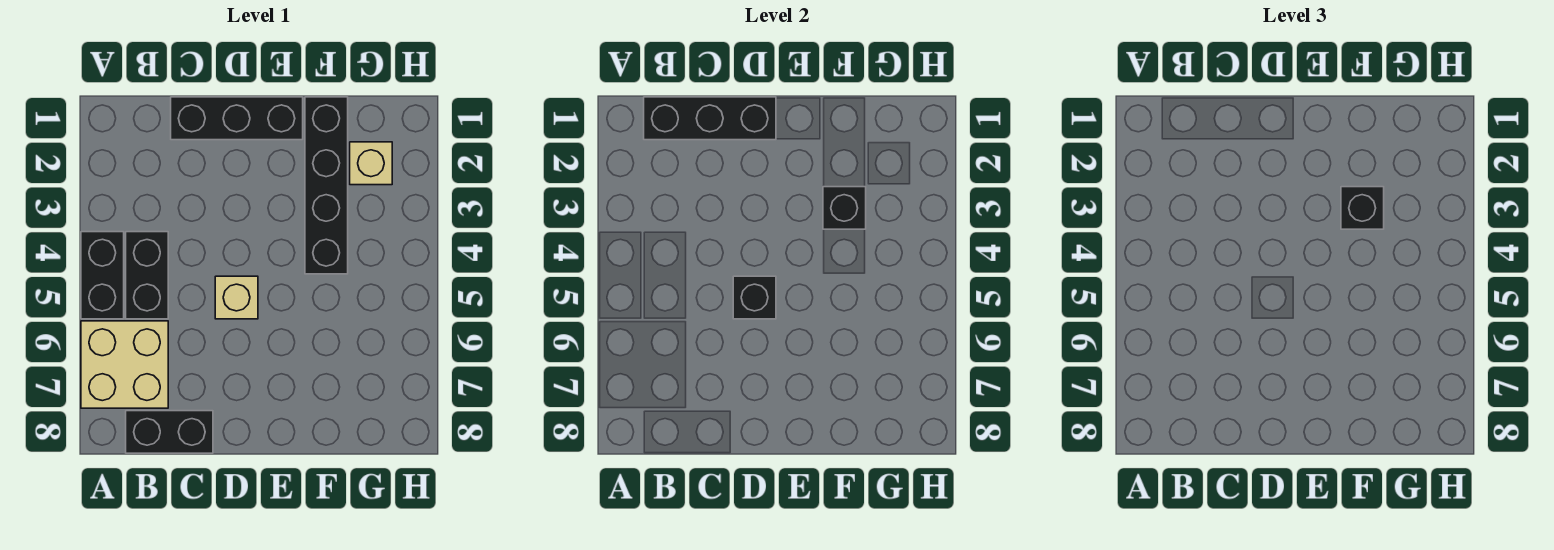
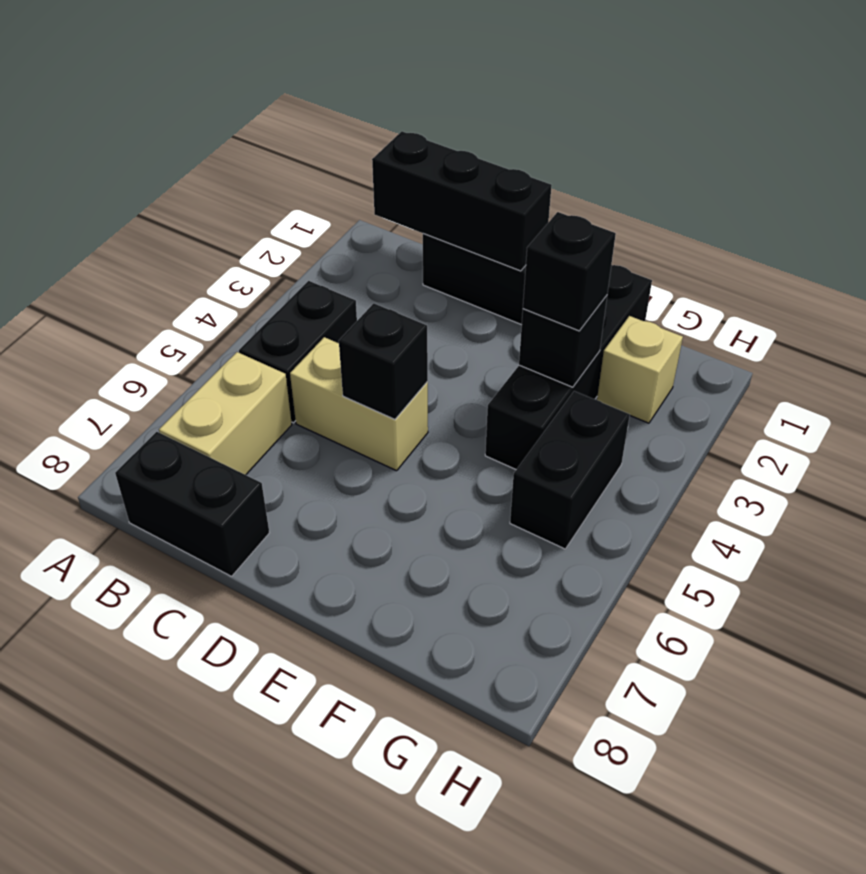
black 1x2 brick [81,232,124,319] -> black 1x2 brick moved to [510,391,630,549]
tan 2x2 brick [81,321,168,408] -> tan 1x2 brick [159,352,292,475]
tan 1x1 brick [215,276,258,319] -> tan 1x2 brick [290,337,428,471]

